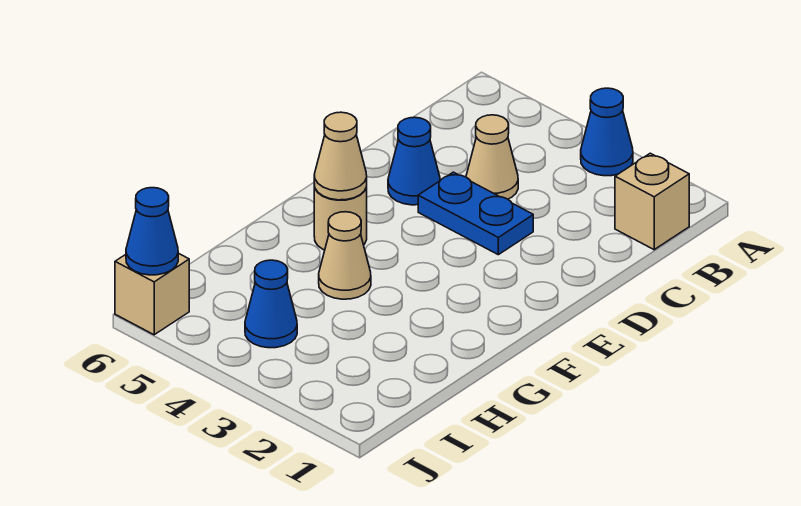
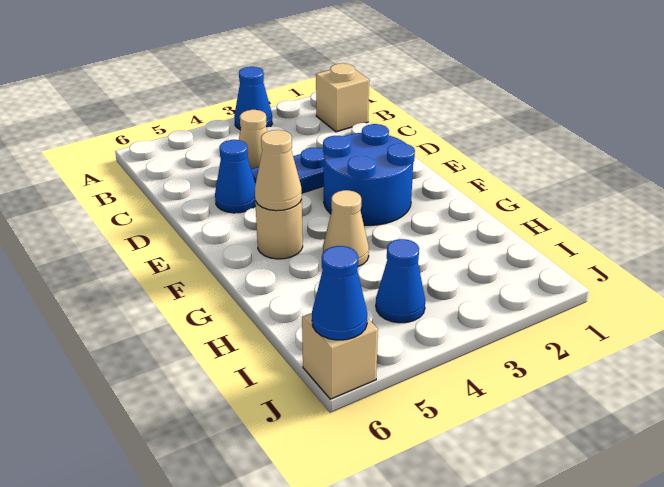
none -> blue 2x2 round brick [323,124,415,225]

